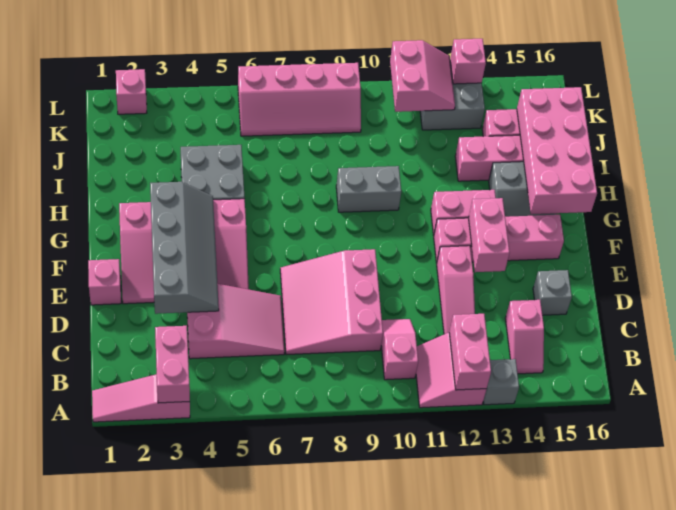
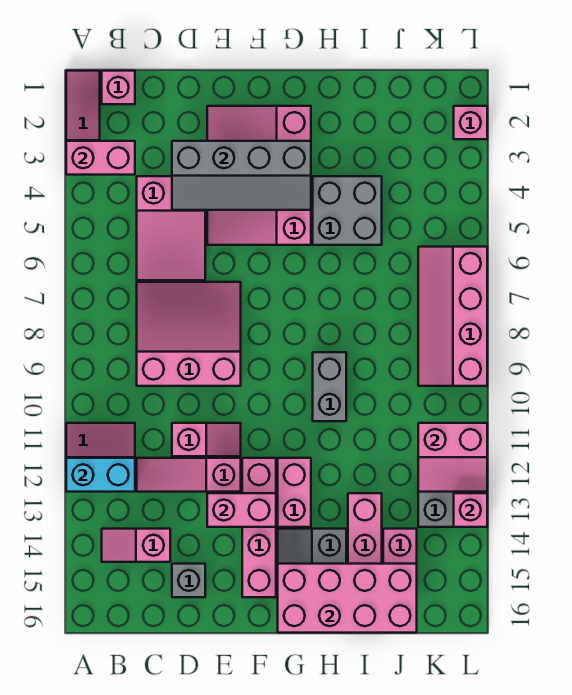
pink 1x2 brick [449,314,491,390] -> cyan 1x2 brick [66,458,135,492]
grey 1x1 brick [483,359,519,405] -> none
pink 1x2 slope [381,319,418,380] -> pink 1x2 slope moved to [172,423,241,456]
pink 1x1 brick [88,259,121,305] -> pink 1x1 brick moved to [102,71,135,104]

